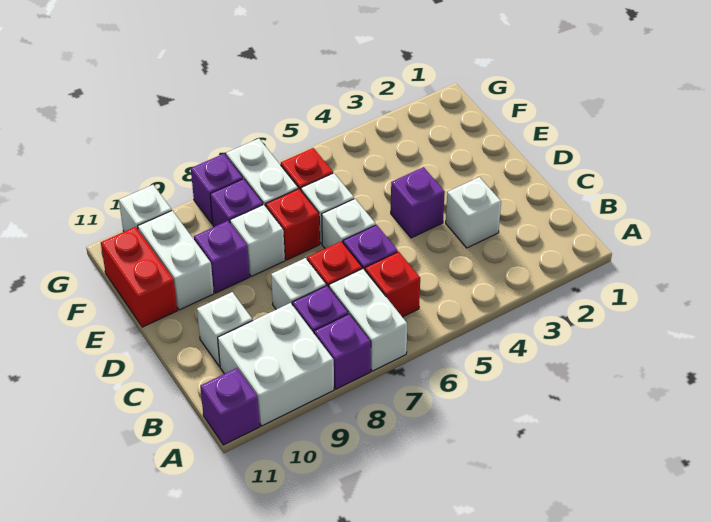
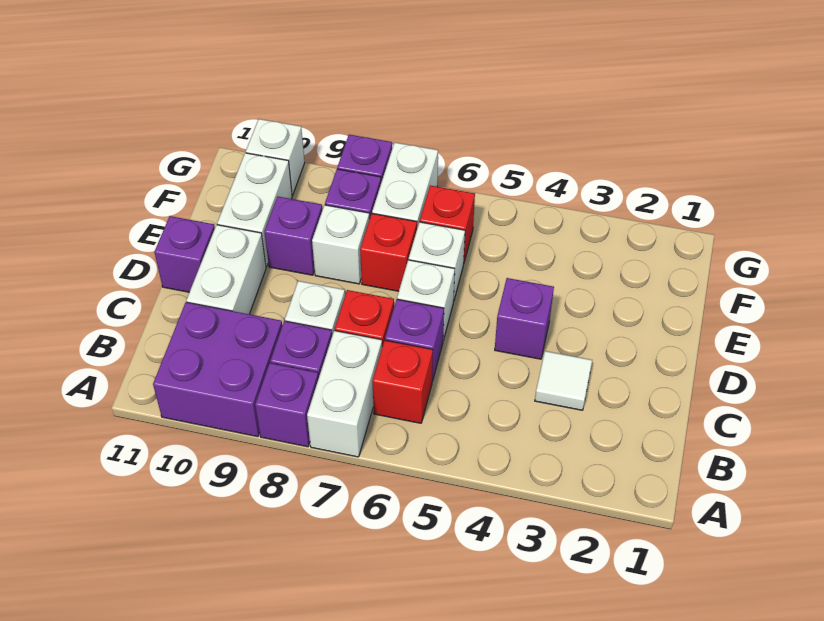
white 2x2 brick [218,303,334,426] -> purple 2x2 brick [153,302,282,437]
purple 1x1 brick [200,368,260,445] -> purple 1x1 brick moved to [154,216,215,292]
white 1x1 brick [446,177,501,248] -> white 1x1 tile [535,351,592,410]
white 1x1 brick [197,292,253,367] -> white 1x2 brick [186,225,266,314]
red 1x2 brick [101,227,177,327] -> none

